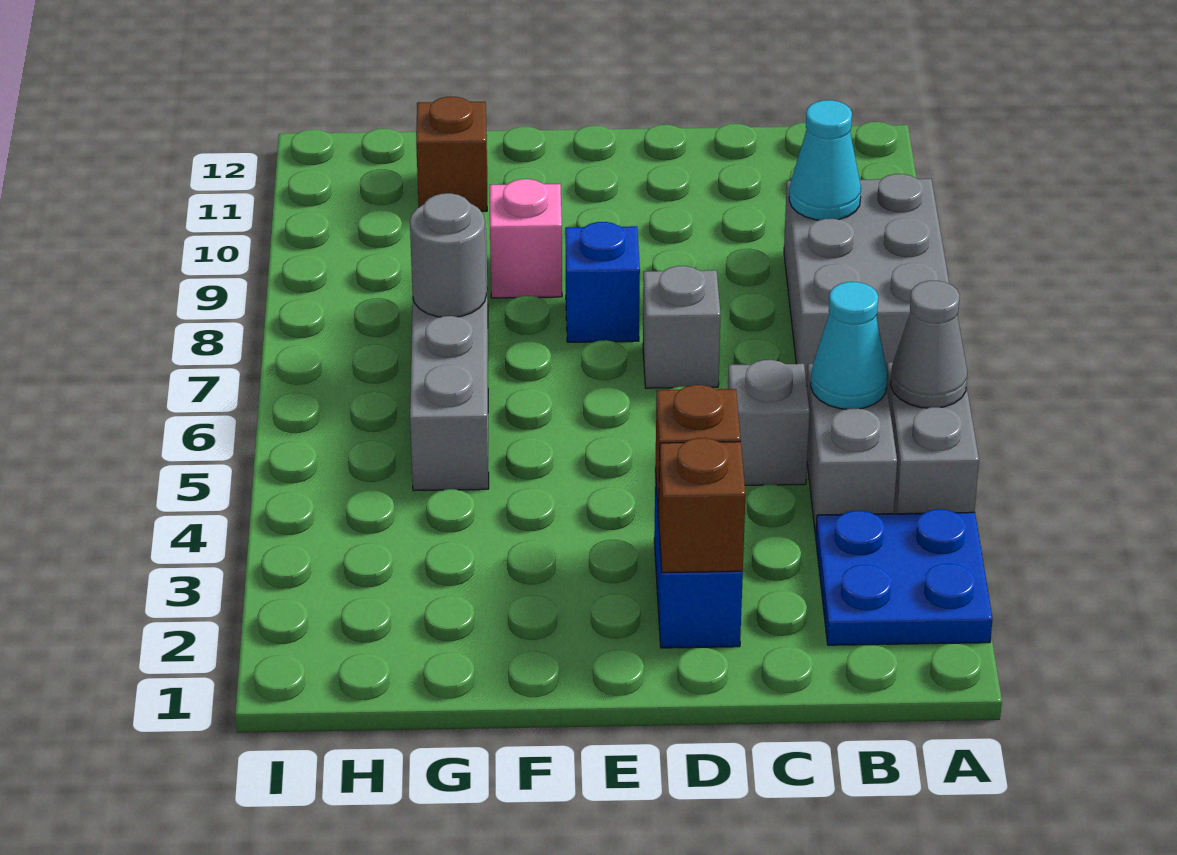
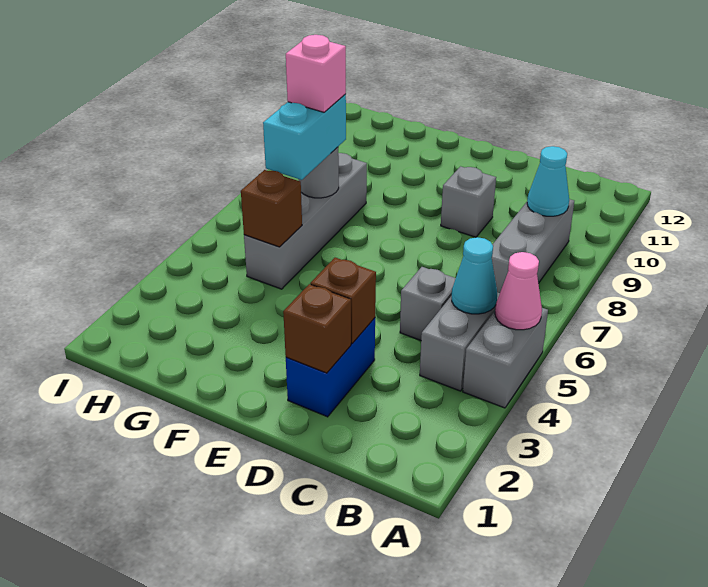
blue 2x2 plate [816,509,993,645] -> none
grey 1x1 cone [891,281,967,408] -> pink 1x1 cone [495,252,542,330]
grey 2x3 brick [784,174,949,384] -> grey 1x3 brick [492,199,574,293]
grey 1x1 brick [643,266,721,388] -> grey 1x1 brick moved to [441,166,496,237]
blue 1x1 brick [565,222,640,342] -> none
pink 1x1 brick [490,179,562,298] -> pink 1x1 brick moved to [286,35,346,112]
none -> cyan 1x2 brick [263,94,346,180]
brown 1x1 brick [416,97,487,211] -> brown 1x1 brick moved to [241,170,302,247]

